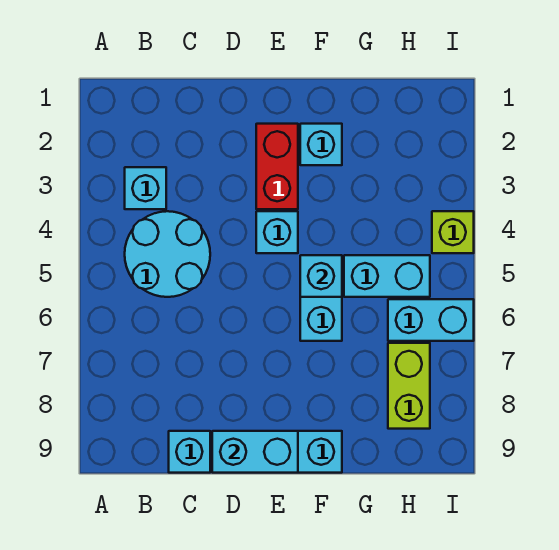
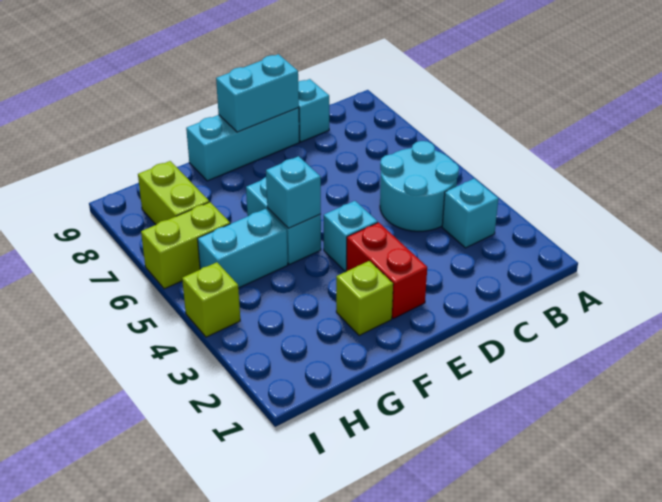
cyan 1x1 brick [300,124,342,165] -> lime 1x1 brick [336,261,393,335]
cyan 1x2 brick [388,299,474,341] -> lime 1x2 brick [141,202,230,289]

